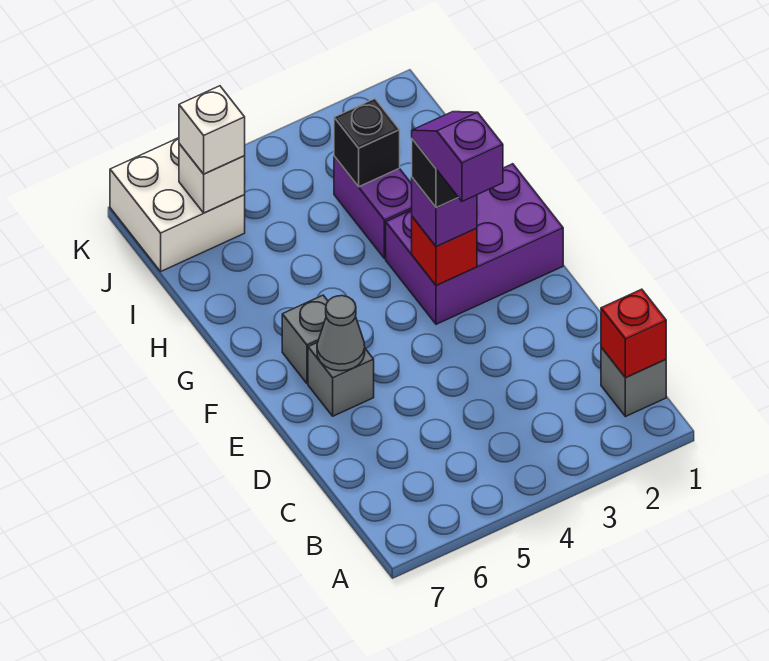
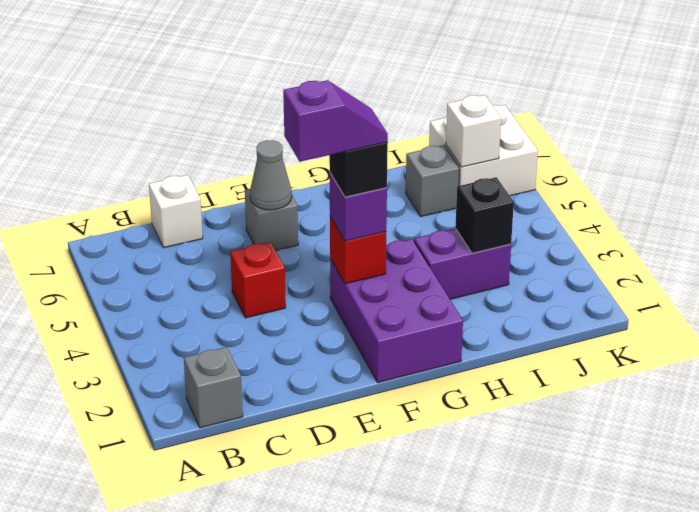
red 1x1 brick [601,289,666,378] -> red 1x1 brick moved to [230,242,286,318]
grey 1x1 brick [282,295,328,383] -> grey 1x1 brick moved to [406,145,459,217]
white 1x1 brick [179,86,245,174] -> white 1x1 brick moved to [149,175,203,248]

